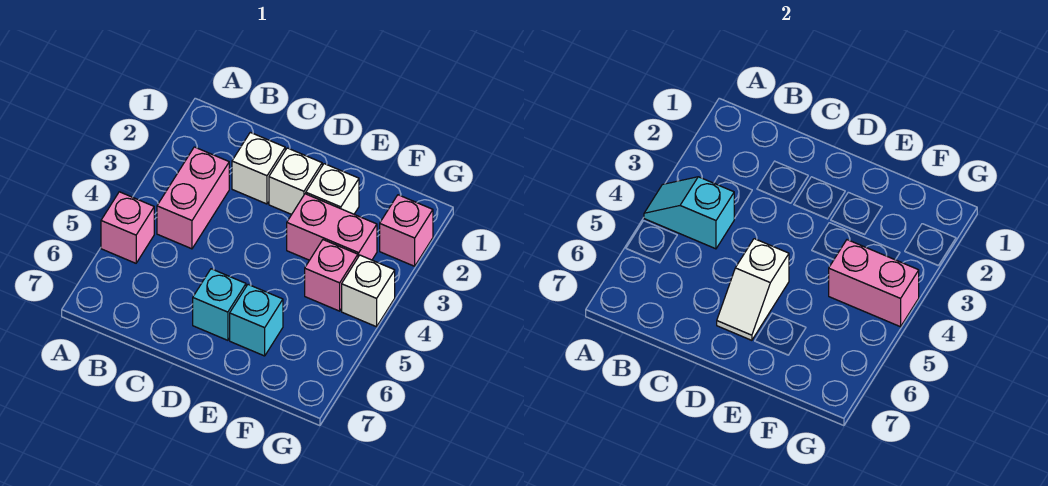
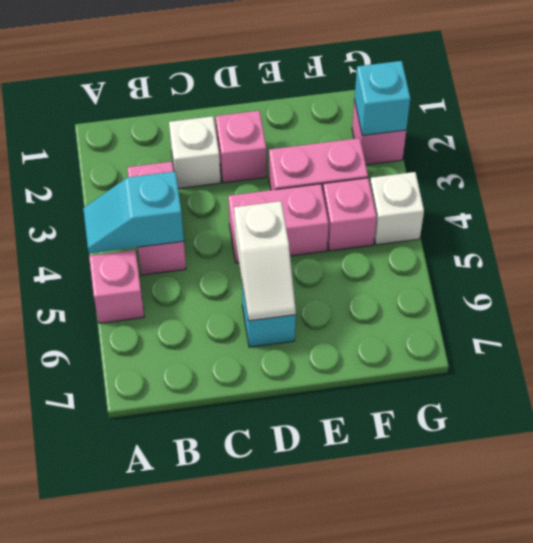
white 1x1 brick [269,148,322,215] -> pink 1x1 brick [216,111,266,183]
white 1x1 brick [306,164,359,214] -> none
cyan 1x1 brick [230,285,283,356] -> cyan 1x1 brick moved to [354,61,410,136]
pink 1x2 brick [829,240,919,327] -> pink 1x2 brick moved to [228,184,329,263]

